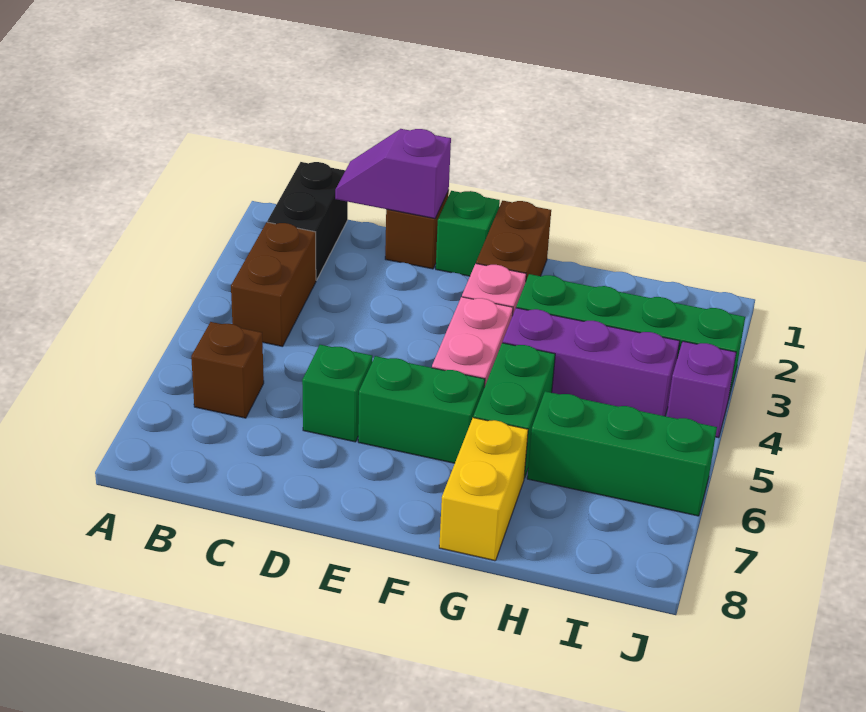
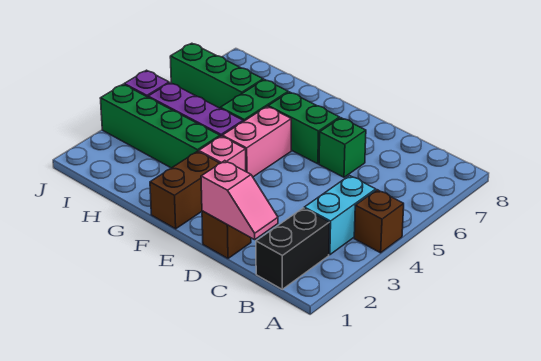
brown 1x2 brick [231,222,316,347] -> cyan 1x2 brick [304,176,376,255]
brown 1x1 brick [191,322,264,418] -> brown 1x1 brick moved to [354,190,404,253]
purple 1x2 slope [335,129,451,219] -> pink 1x2 slope [201,161,278,240]
green 1x1 brick [436,191,500,276] -> none
yellow 1x2 brick [439,418,528,561] -> none

